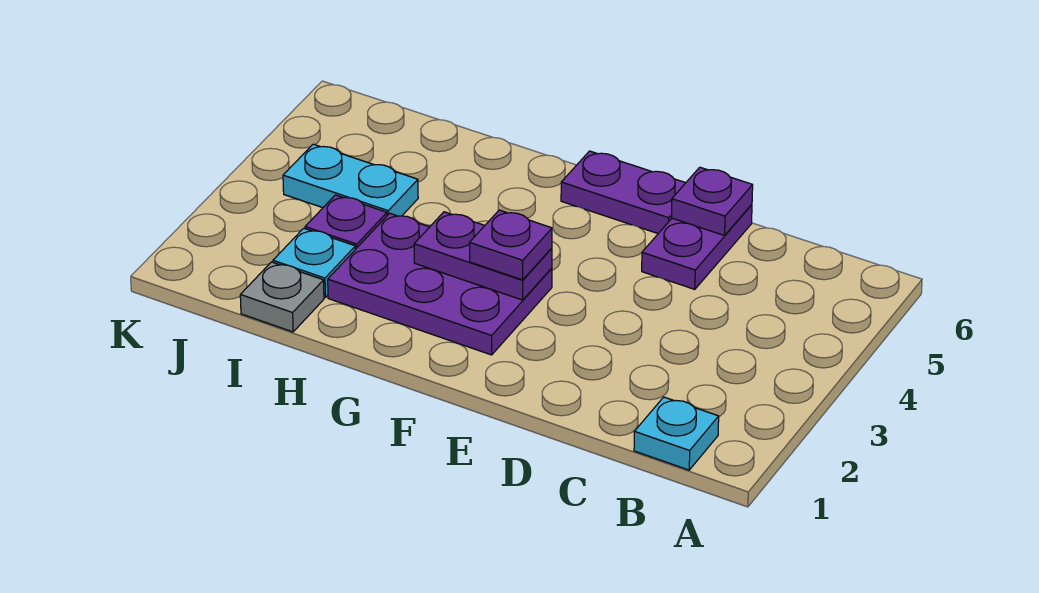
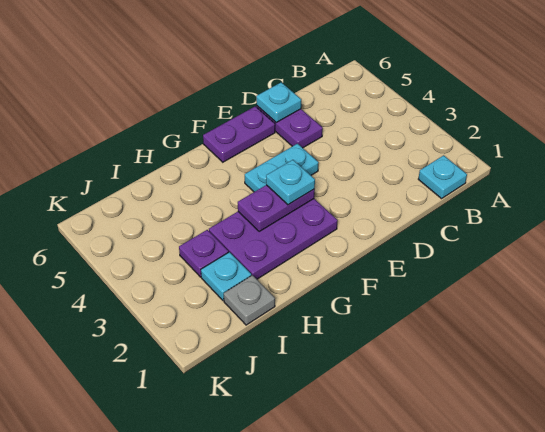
purple 1x1 plate [672,167,753,236] -> cyan 1x1 plate [256,82,301,123]
purple 1x1 plate [469,210,552,280] -> cyan 1x1 plate [266,160,315,205]
cyan 1x2 plate [283,144,418,216] -> cyan 1x2 plate moved to [245,143,319,192]

